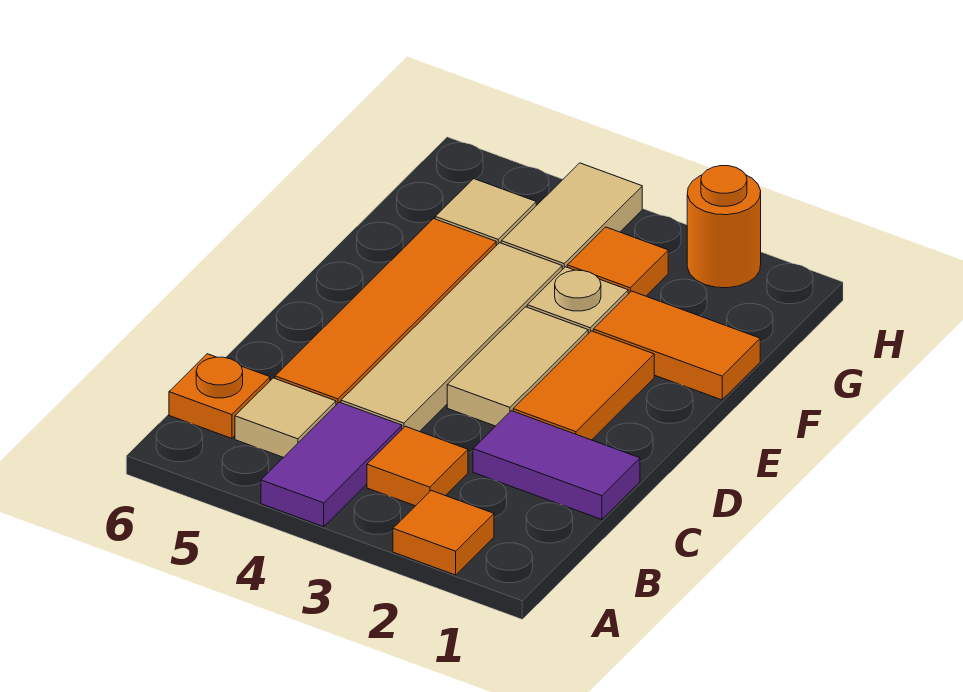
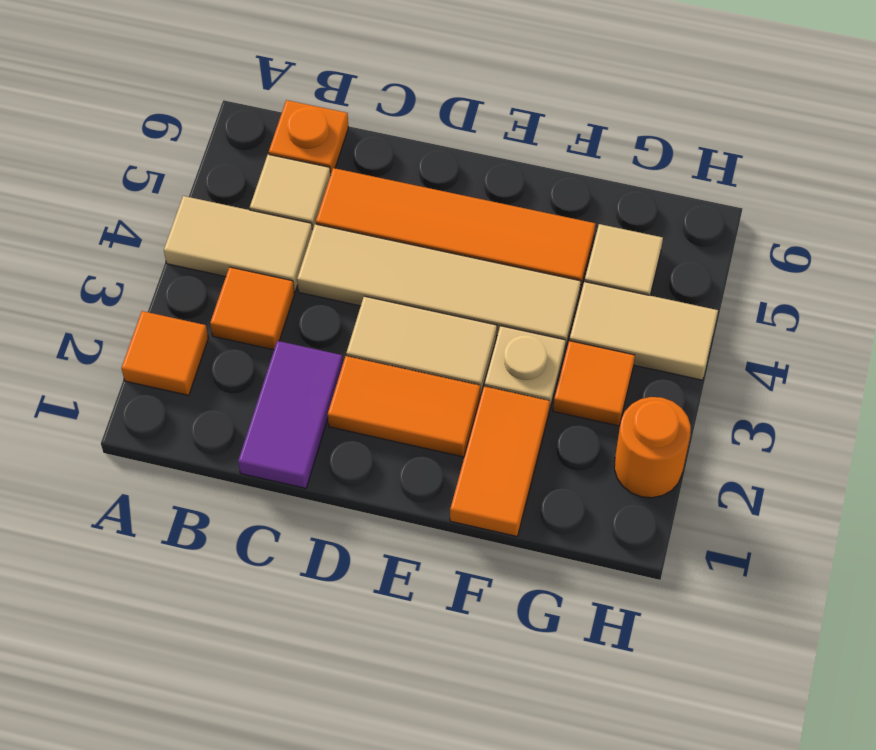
purple 1x2 tile [261,402,402,527] -> tan 1x2 tile [164,196,312,292]

